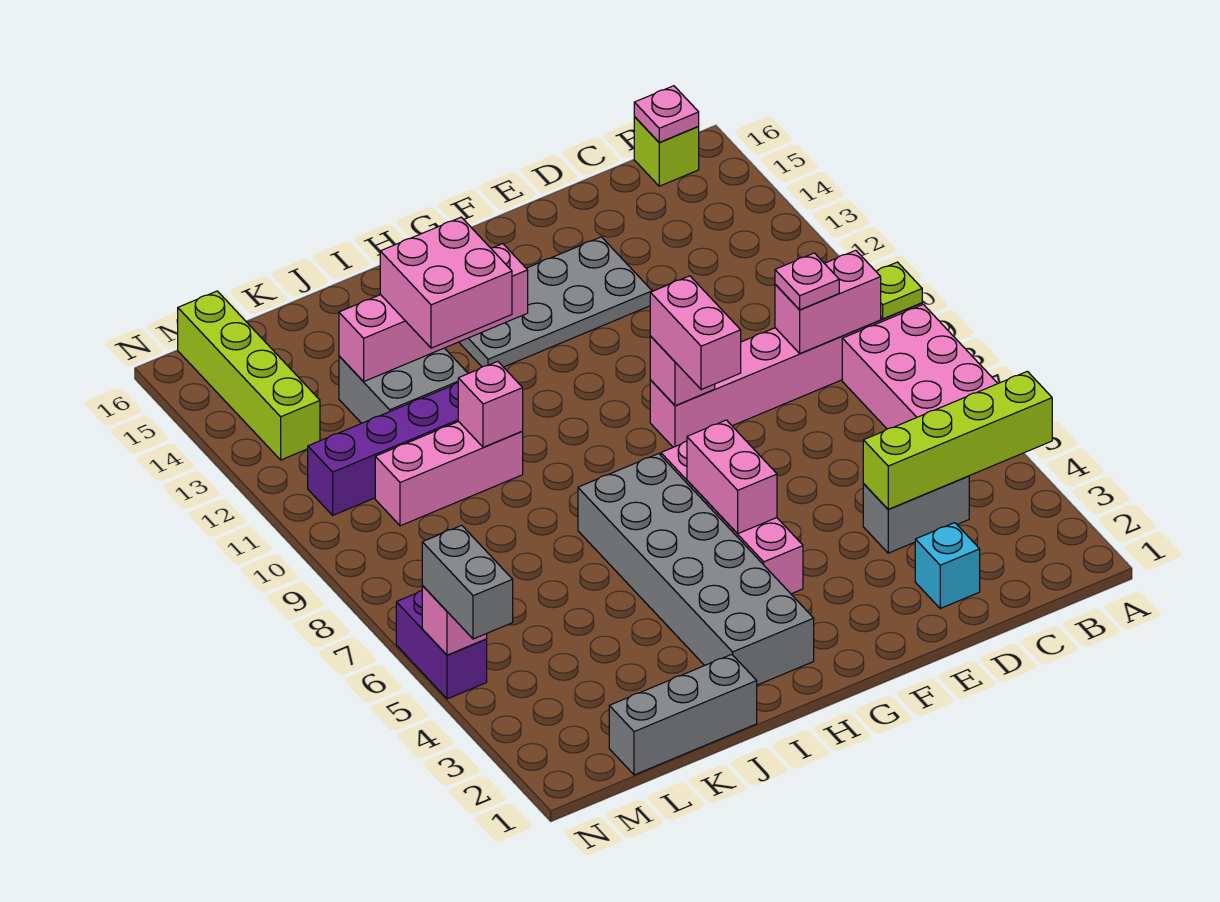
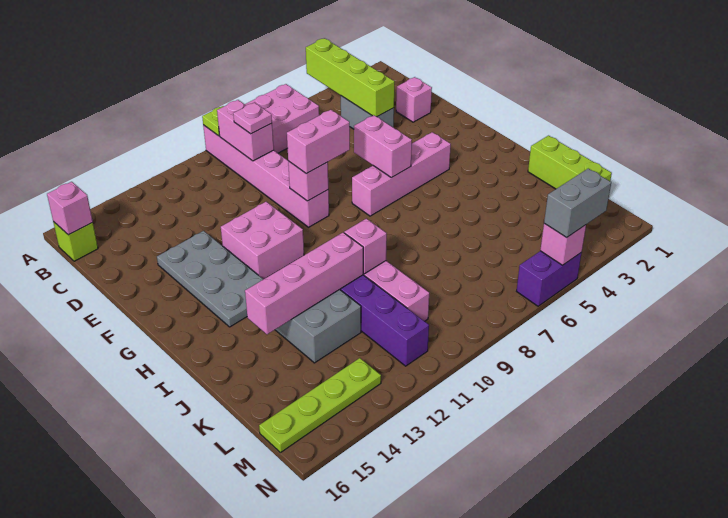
pink 1x1 plate [634,86,699,143] -> pink 1x1 brick [47,182,93,235]
cyan 1x1 brick [915,523,980,608] -> pink 1x1 brick [396,77,432,122]
pink 1x2 brick [687,420,777,534] -> pink 1x2 brick turned to [354,115,412,178]
grey 2x6 brick [578,454,814,685] -> none
pink 1x4 brick [339,244,528,382] -> pink 1x4 brick turned to [245,232,363,334]
pink 2x2 brick [380,217,512,348] -> pink 2x2 brick moved to [221,202,304,279]
grey 1x3 brick [609,654,757,775] -> lime 1x3 brick [528,136,612,189]
lime 1x4 brick [178,291,320,460] -> lime 1x4 plate [259,358,381,453]

